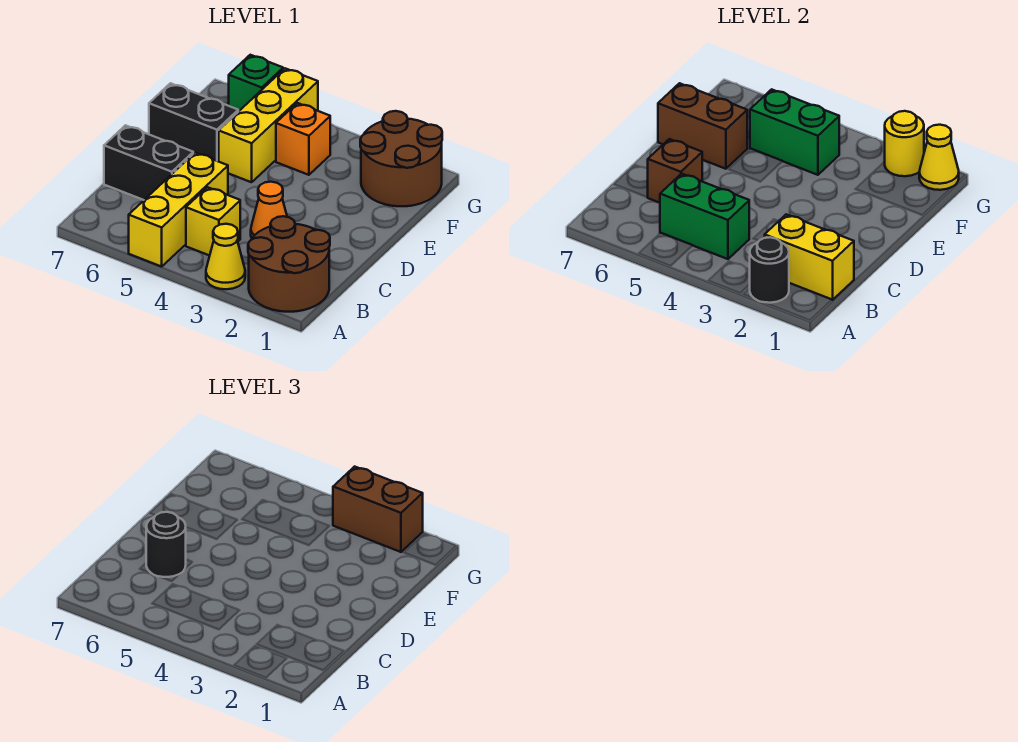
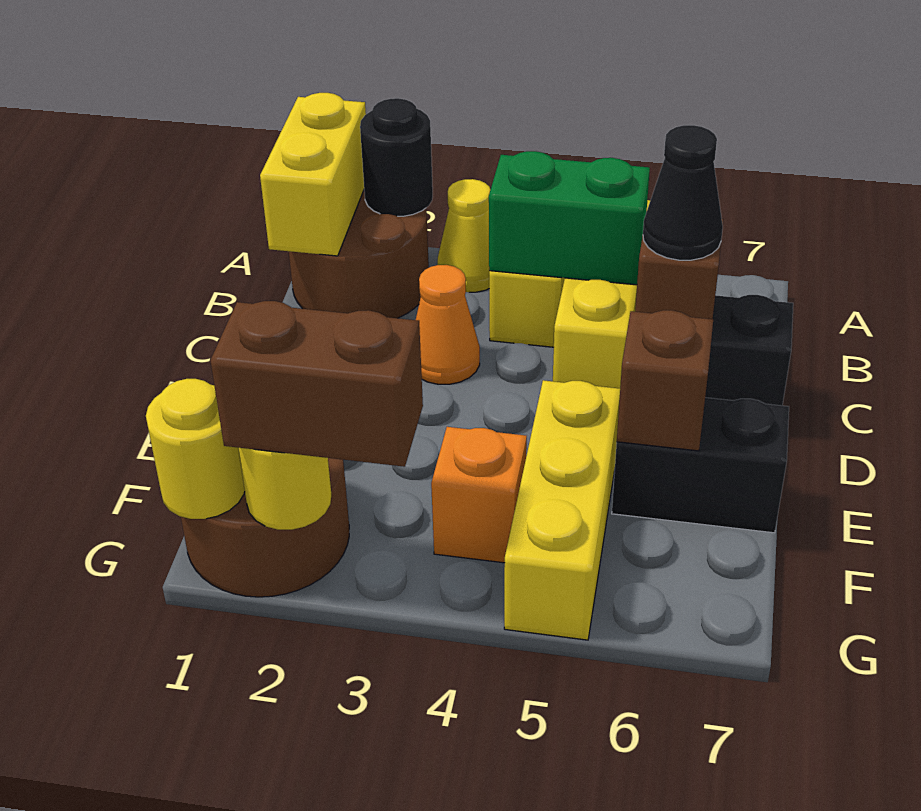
yellow 1x2 brick [765,215,854,300] -> yellow 1x2 brick turned to [260,93,366,256]
black 1x1 round brick [146,512,186,577] -> black 1x1 cone [643,125,723,260]
brown 1x2 brick [658,83,747,169] -> brown 1x1 brick [617,310,713,451]
green 1x2 brick [750,89,839,175] -> none
yellow 1x1 cone [919,125,959,190] -> yellow 1x1 round brick [146,379,245,519]
green 1x1 brick [229,55,283,112] -> none

